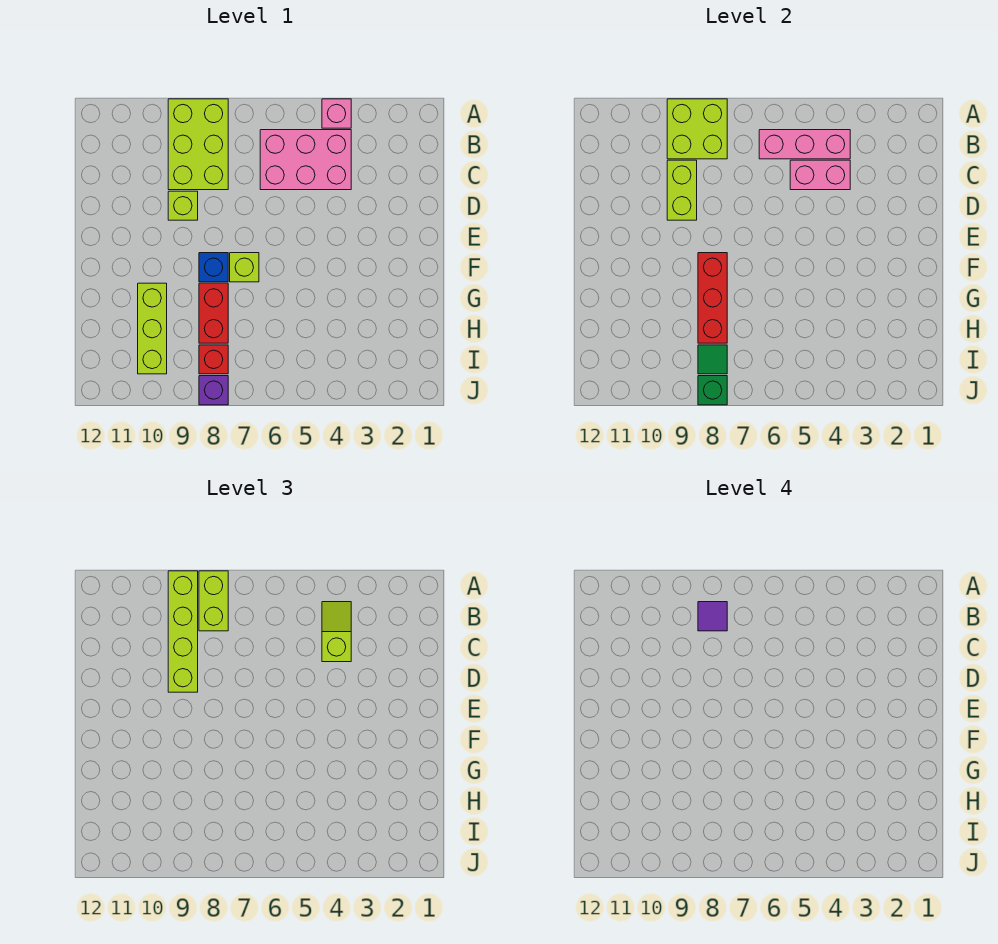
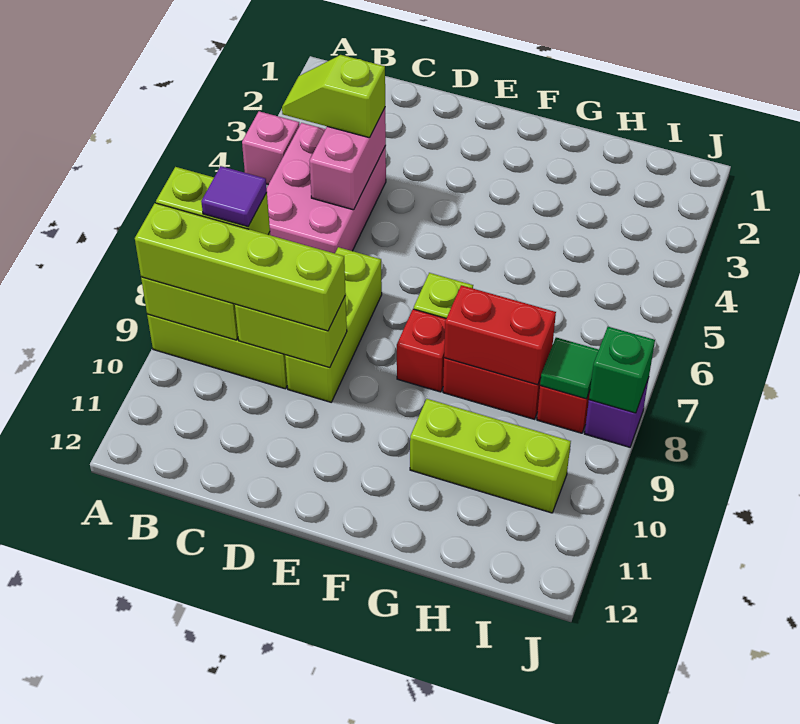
pink 1x3 brick [759,130,850,159] -> none
lime 1x1 brick [168,191,198,220] -> lime 1x3 brick [285,247,382,402]
blue 1x1 brick [199,253,228,282] -> red 1x1 brick [397,309,446,392]
red 1x3 brick [698,253,727,343] -> red 1x2 brick [444,285,556,385]

